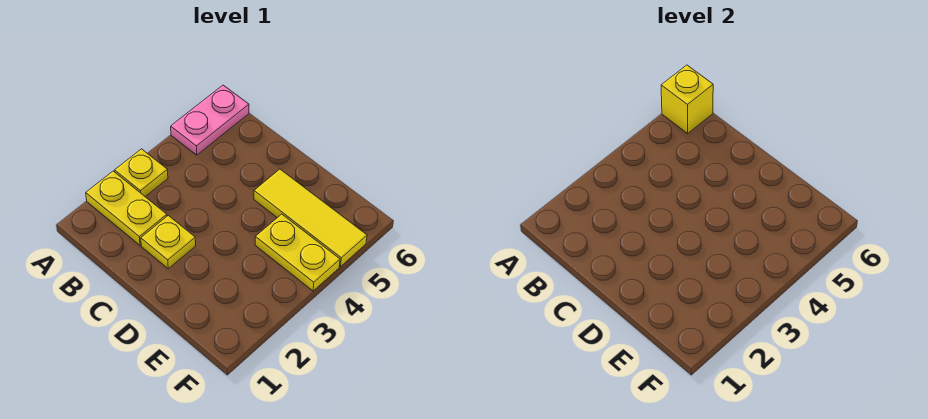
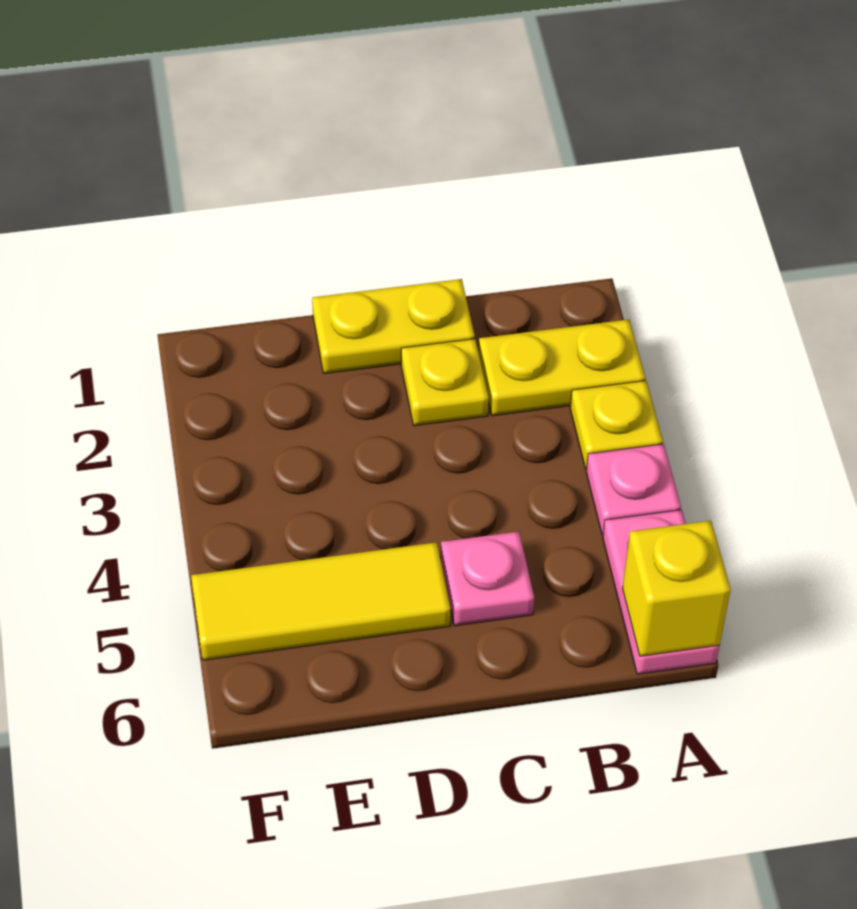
none -> pink 1x1 plate [586,444,681,535]
none -> pink 1x1 plate [441,531,534,626]
yellow 1x2 plate [255,214,340,291] -> yellow 1x2 plate moved to [312,279,475,373]

